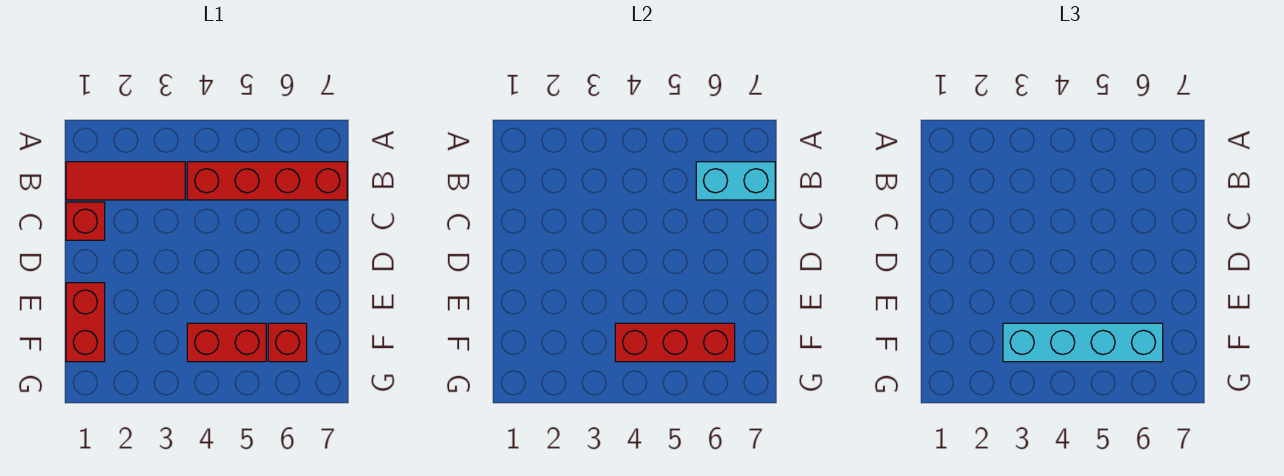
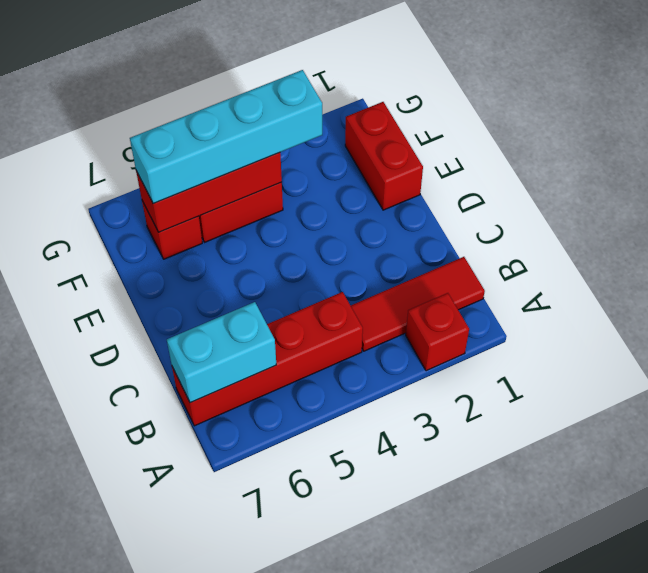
red 1x1 brick [66,202,105,240] -> red 1x1 brick moved to [406,293,469,371]

